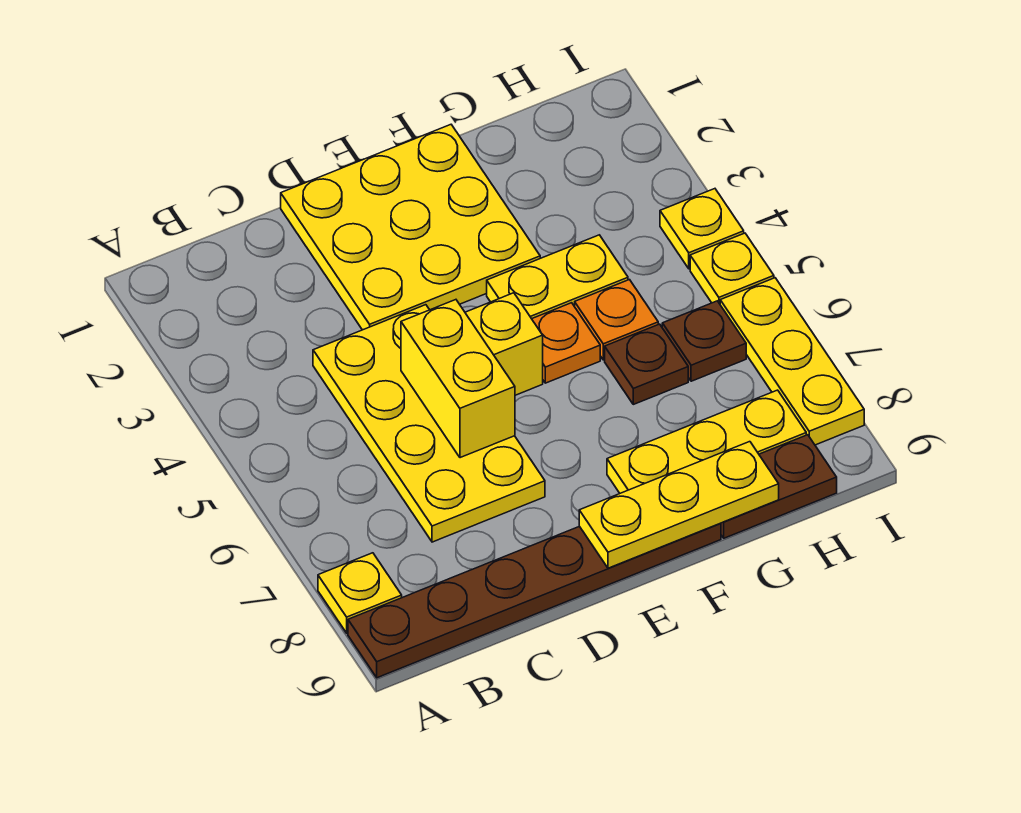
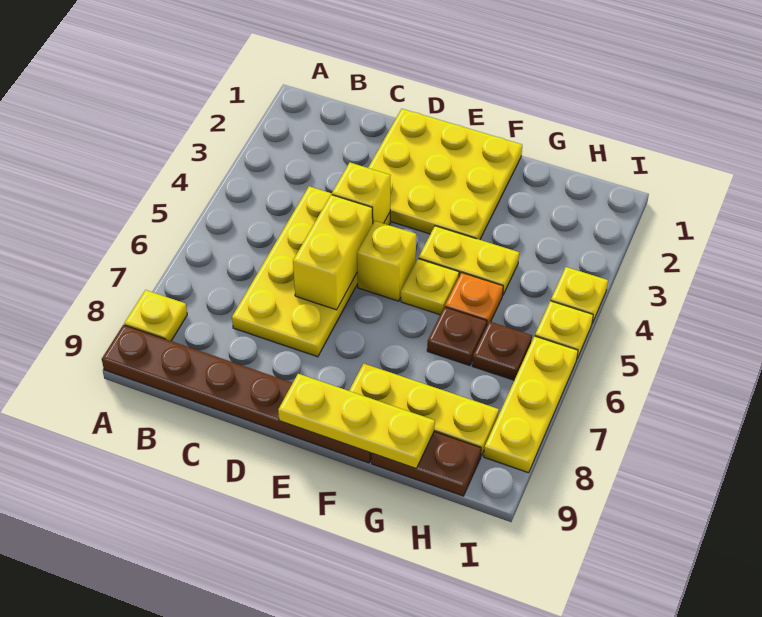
none -> yellow 1x1 brick [332,163,391,223]
orange 1x1 plate [532,303,600,383] -> yellow 1x1 plate [401,259,459,315]

